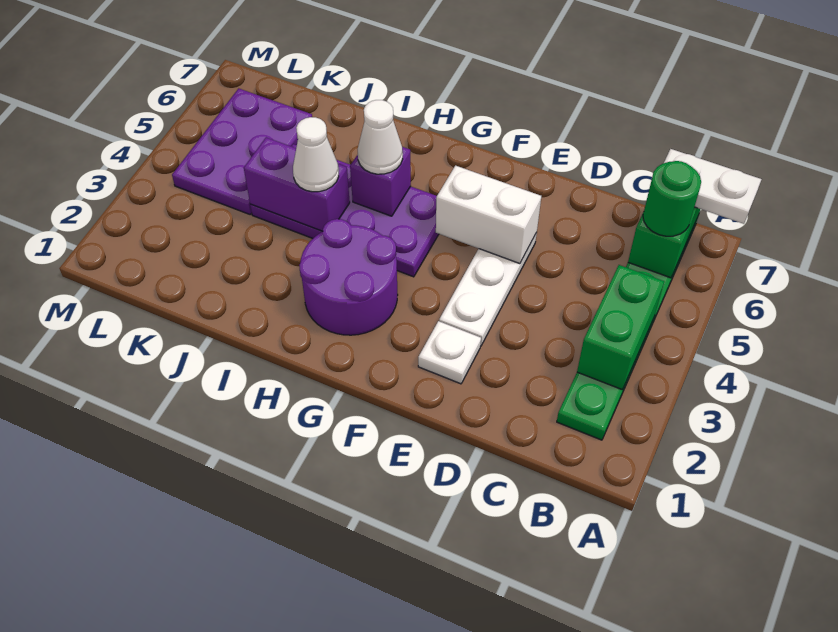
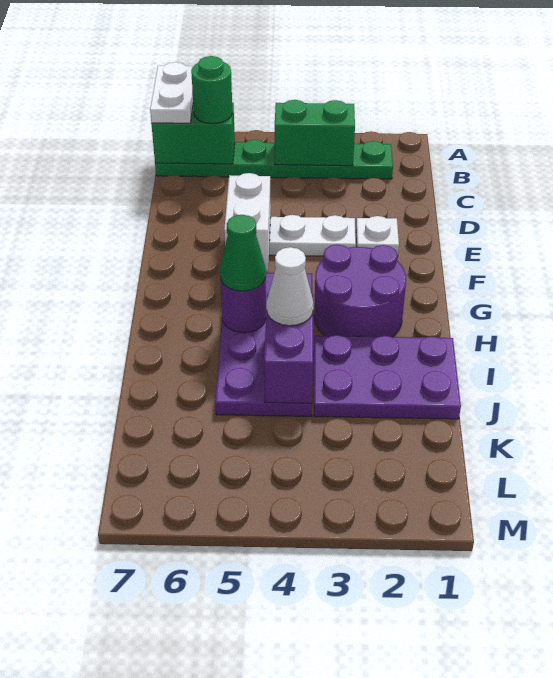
purple 1x1 brick [350,147,411,216] -> purple 1x1 round brick [220,278,266,333]
white 1x1 cone [358,100,403,174] -> green 1x1 cone [220,215,266,291]
purple 2x3 plate [172,88,312,214] -> purple 2x3 plate moved to [314,335,461,419]

